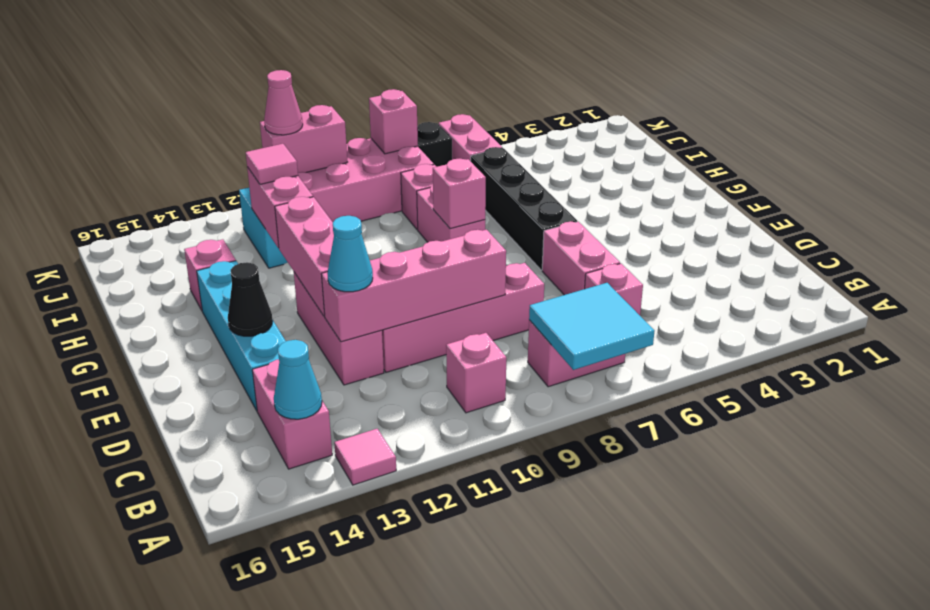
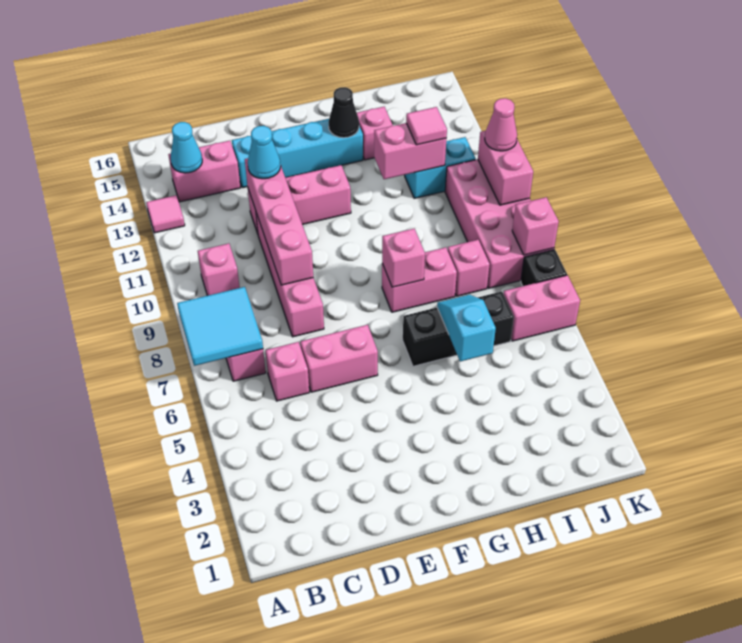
pink 1x3 brick [275,197,334,317] -> none
black 1x1 cone [228,262,273,336] -> black 1x1 cone moved to [329,87,359,138]
black 1x4 brick [471,147,577,270] -> black 1x3 brick [403,291,514,366]
none -> cyan 1x2 slope [437,295,496,361]

